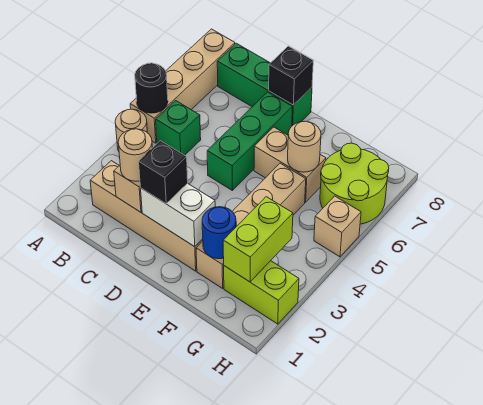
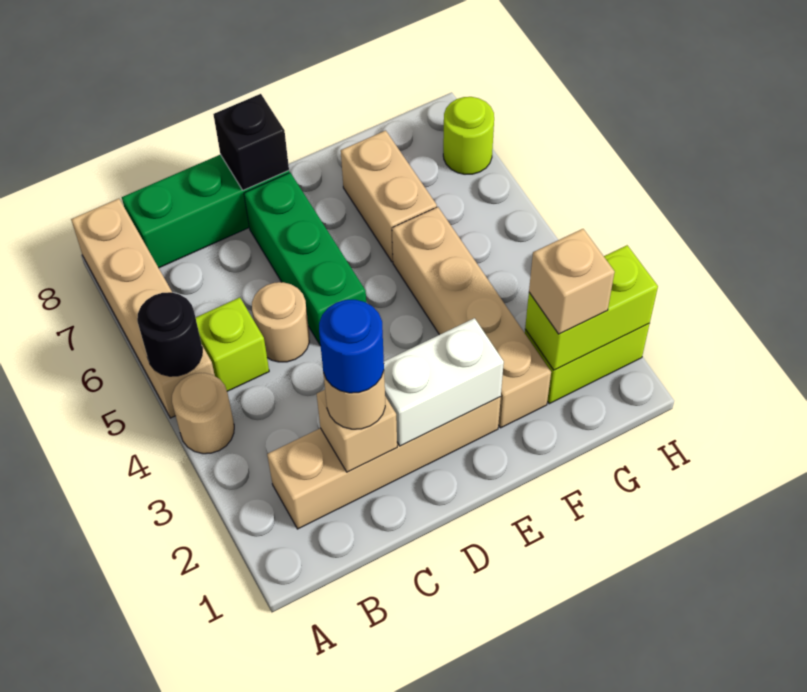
green 1x1 brick [156,101,201,155] -> lime 1x1 brick [196,297,269,391]
black 1x1 brick [139,141,188,204] -> none
tan 1x2 brick [254,127,326,202] -> tan 1x2 brick turned to [341,130,437,262]
blue 1x1 round brick [202,207,236,259] -> blue 1x1 round brick moved to [319,300,384,393]
tan 1x1 round brick [288,121,321,172] -> tan 1x1 round brick moved to [252,282,309,362]
lime 1x2 brick [223,197,293,282] -> lime 1x2 brick turned to [525,245,658,370]
lime 2x2 round brick [320,143,389,224] -> lime 1x1 round brick [443,97,494,174]
tan 1x1 brick [314,196,361,257] -> tan 1x1 brick moved to [529,229,615,334]

